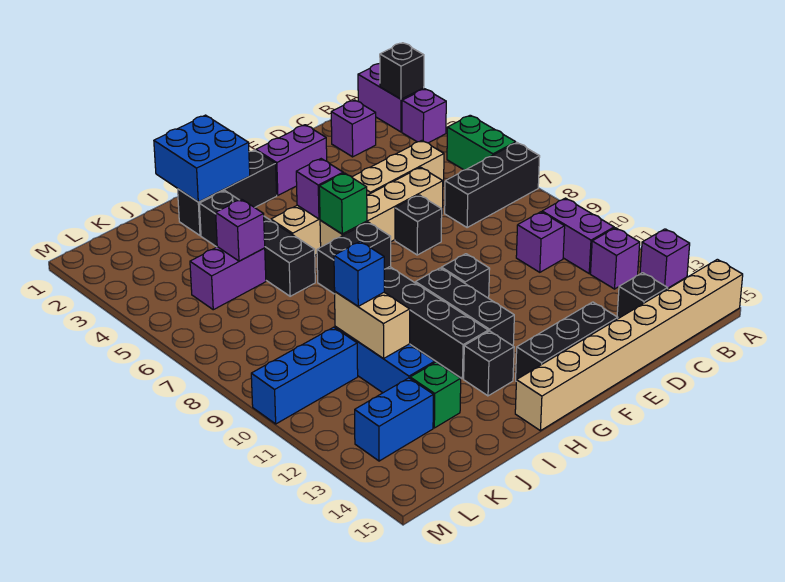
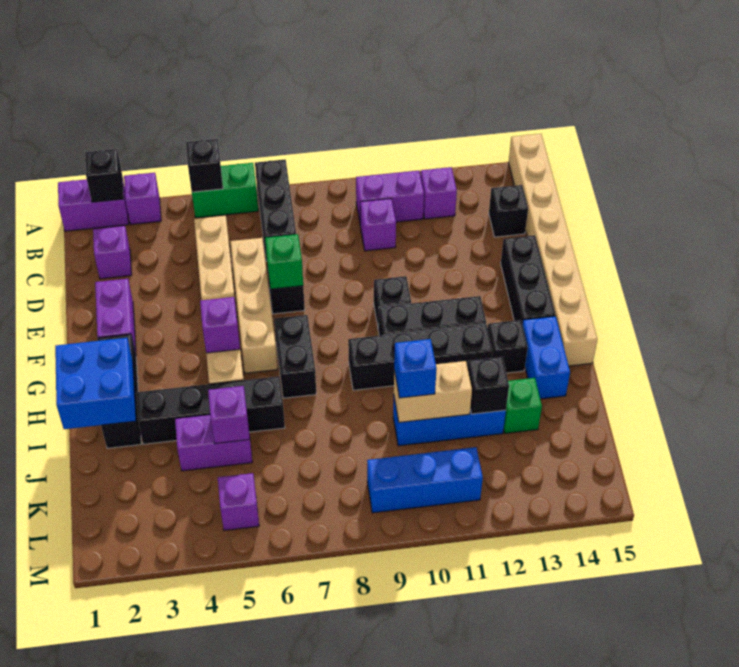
none -> black 1x1 brick [186,139,223,192]
purple 1x1 brick [640,229,690,288] -> purple 1x1 brick moved to [218,473,259,530]
green 1x1 brick [319,173,367,234] -> green 1x1 brick moved to [265,234,303,289]
purple 1x2 brick [190,247,266,310] -> purple 1x2 brick turned to [175,415,252,471]
none -> black 1x1 brick [467,357,509,414]
blue 1x3 brick [251,327,358,424] -> blue 1x3 brick turned to [367,447,483,513]
blue 1x2 brick [355,378,433,461] -> blue 1x2 brick moved to [522,316,570,399]

